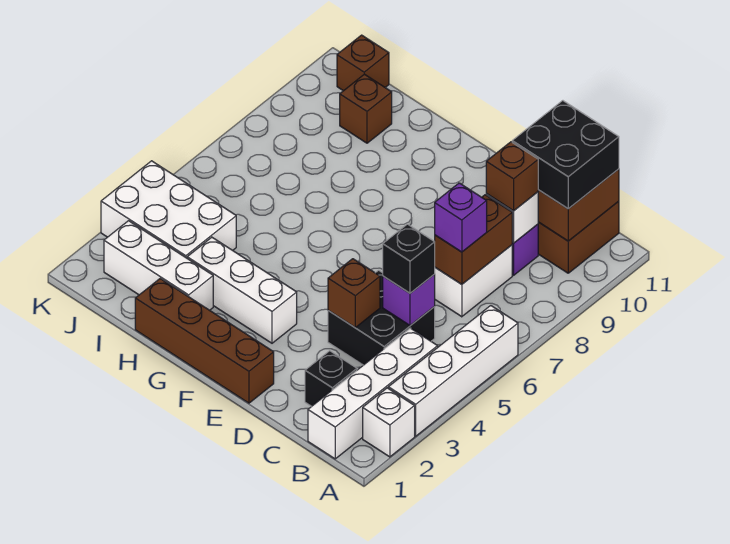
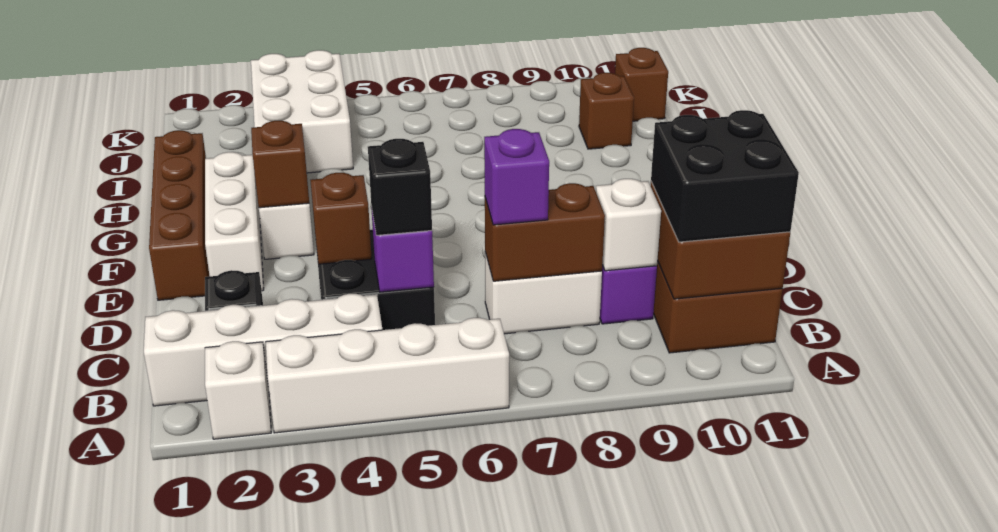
brown 1x1 brick [486,142,538,211] -> brown 1x1 brick moved to [251,121,309,208]
white 1x3 brick [104,221,213,310] -> white 1x3 brick moved to [205,152,264,291]

